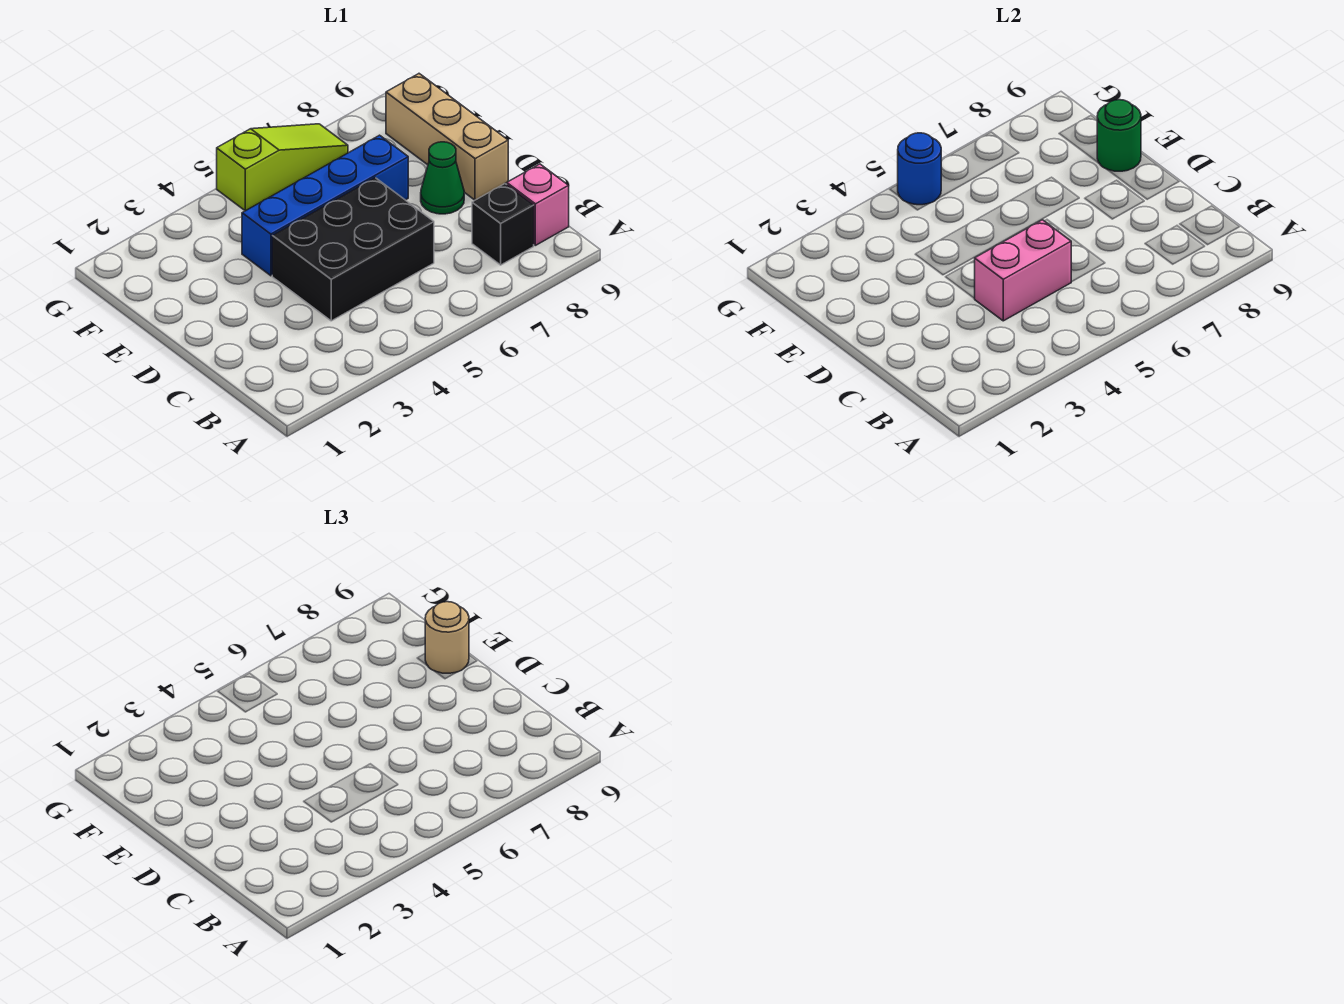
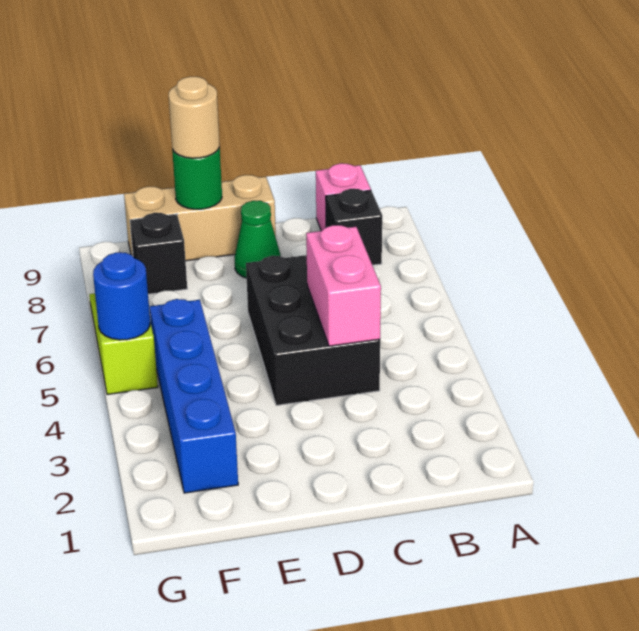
blue 1x4 brick [242,135,408,276] -> blue 1x4 brick moved to [150,299,238,493]
none -> black 1x1 brick [130,213,187,294]

